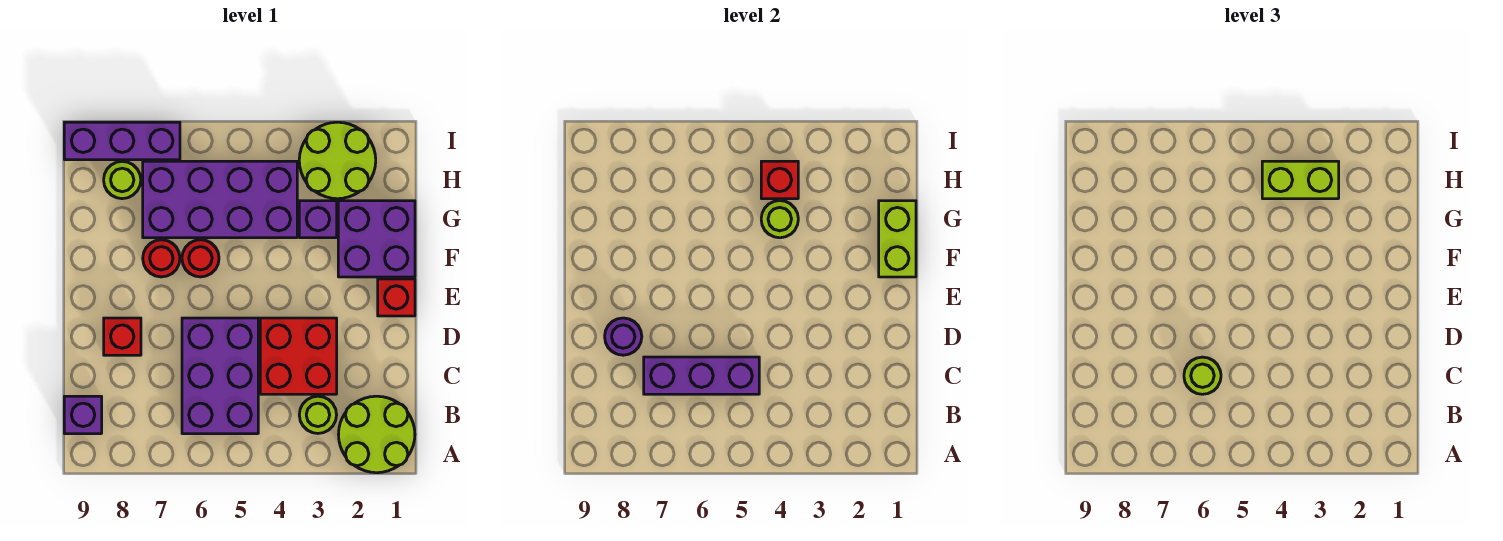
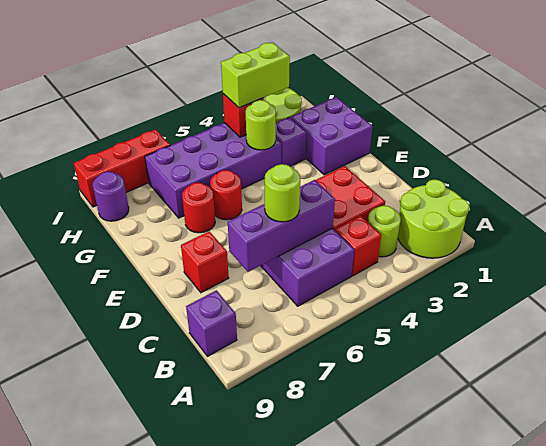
purple 1x1 round brick [605,318,642,355] -> purple 1x1 round brick moved to [93,172,129,221]
red 1x1 brick [378,279,415,316] -> red 1x1 brick moved to [335,216,381,276]
lime 1x2 brick [879,201,916,277] -> none
lime 1x1 round brick [104,161,141,199] -> none
purple 1x3 brick [64,122,180,160] -> red 1x3 brick [74,129,170,207]

